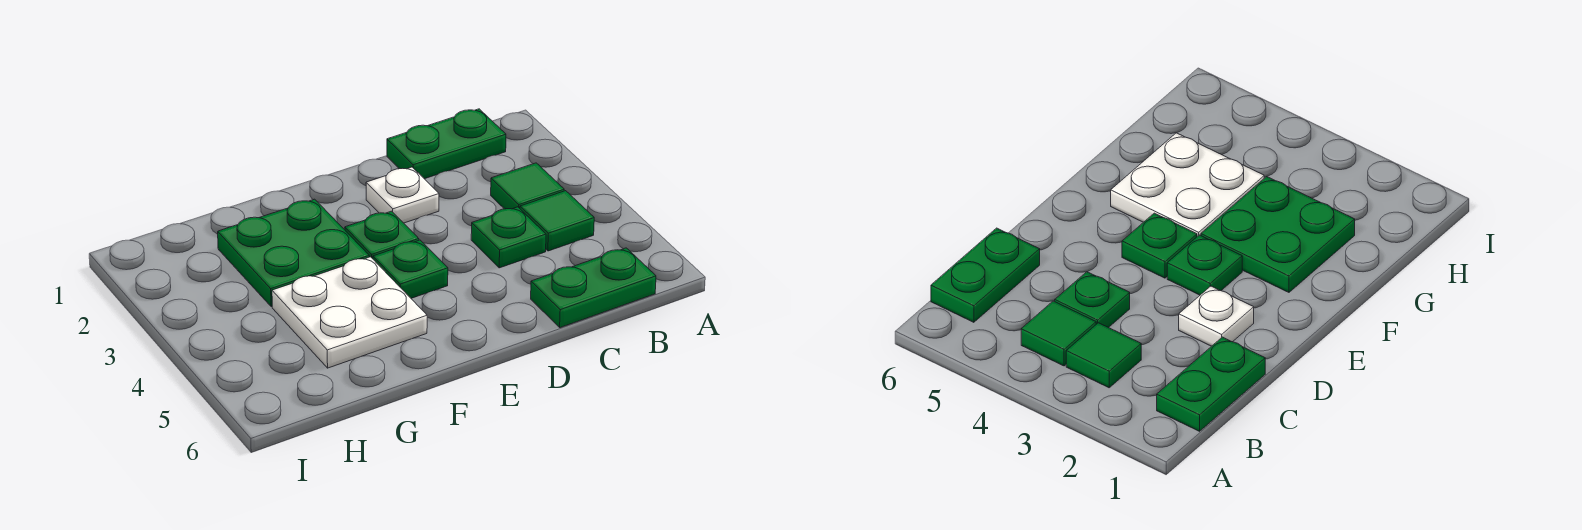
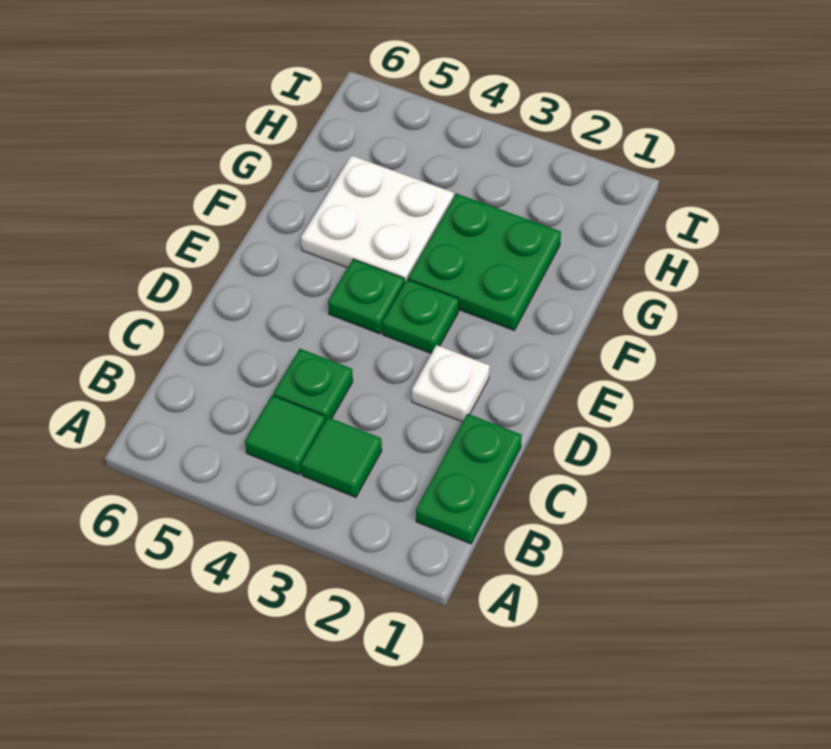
green 1x2 plate [531,248,656,328] -> none

